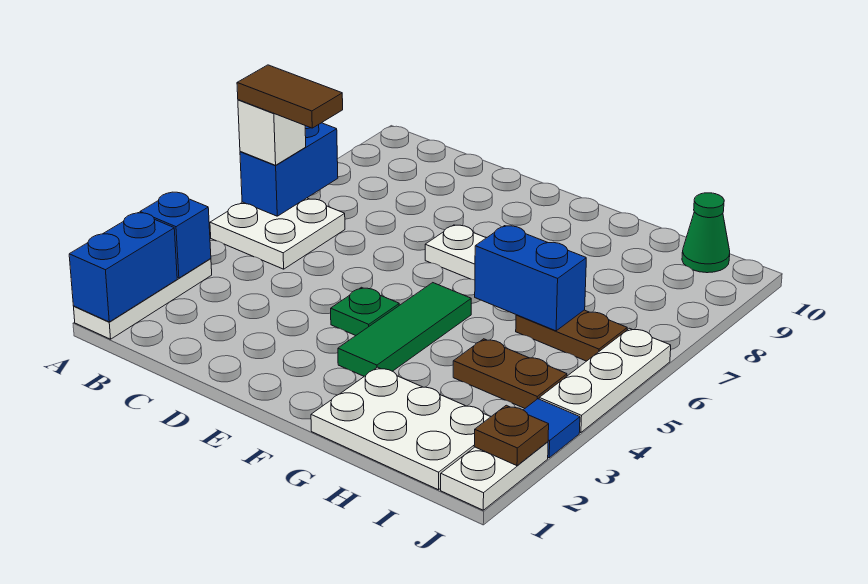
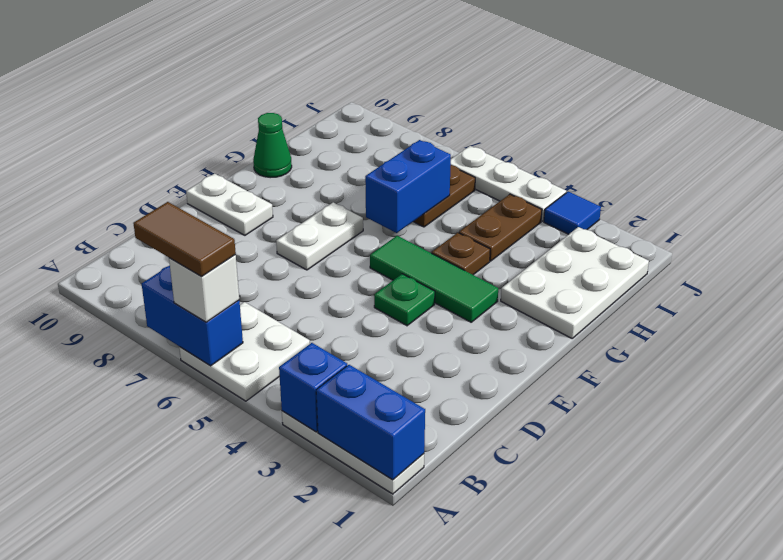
brown 1x2 tile [237,65,343,128] -> brown 1x2 tile turned to [133,202,236,276]
green 1x1 cone [682,193,730,273] -> green 1x1 cone moved to [253,113,292,178]
white 1x2 plate [441,442,548,510] -> white 1x2 plate moved to [186,174,273,235]
brown 1x1 plate [474,405,549,466] -> brown 1x1 plate moved to [432,233,490,275]

